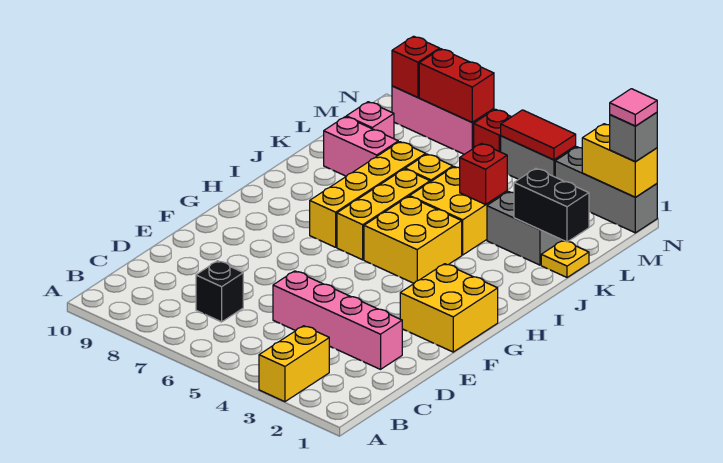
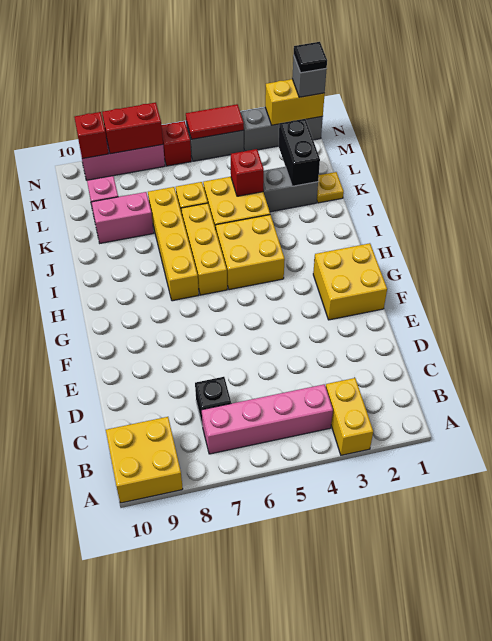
none -> yellow 2x2 brick [106,417,183,503]
pink 1x4 brick [273,271,402,369] -> pink 1x4 brick moved to [202,384,333,454]
black 1x2 brick [514,168,589,242] -> black 1x2 brick turned to [279,119,320,186]
pink 1x1 tile [610,89,657,126] -> black 1x1 tile [294,42,327,73]

